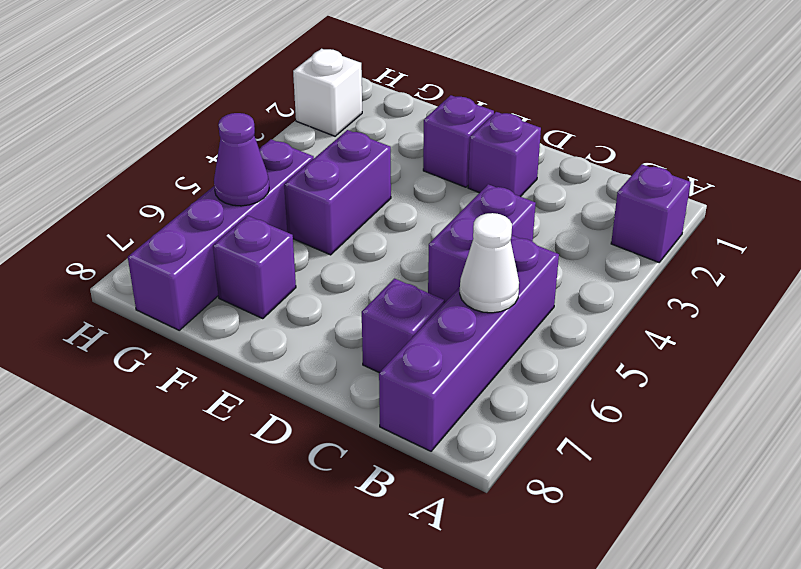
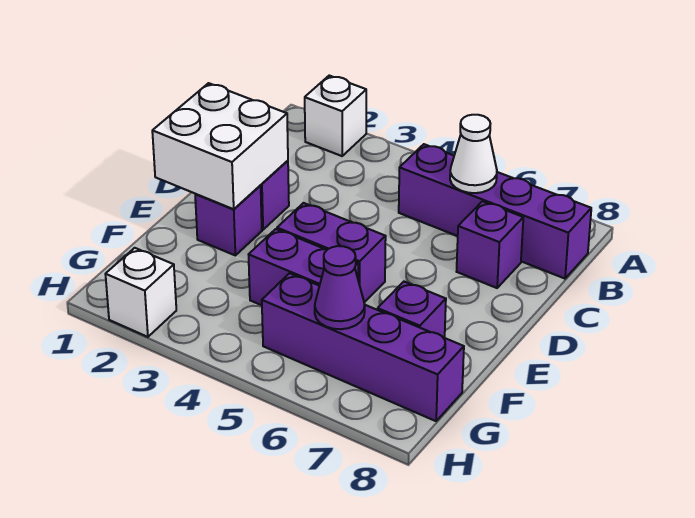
purple 1x1 brick [611,164,691,262] -> white 1x1 brick [305,76,366,156]
purple 1x2 brick [428,184,536,303] -> purple 1x2 brick moved to [277,203,386,302]
none -> white 2x2 brick [152,83,288,209]

